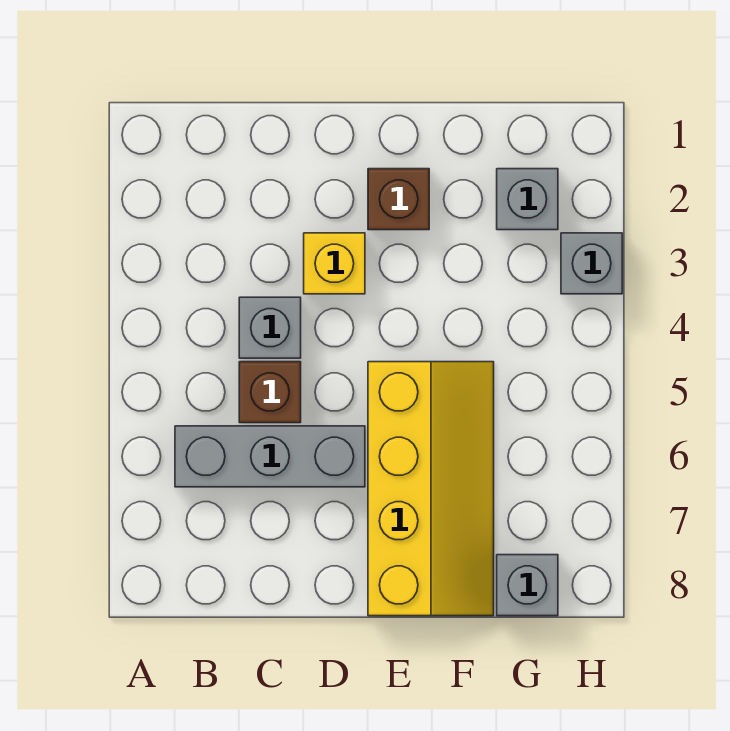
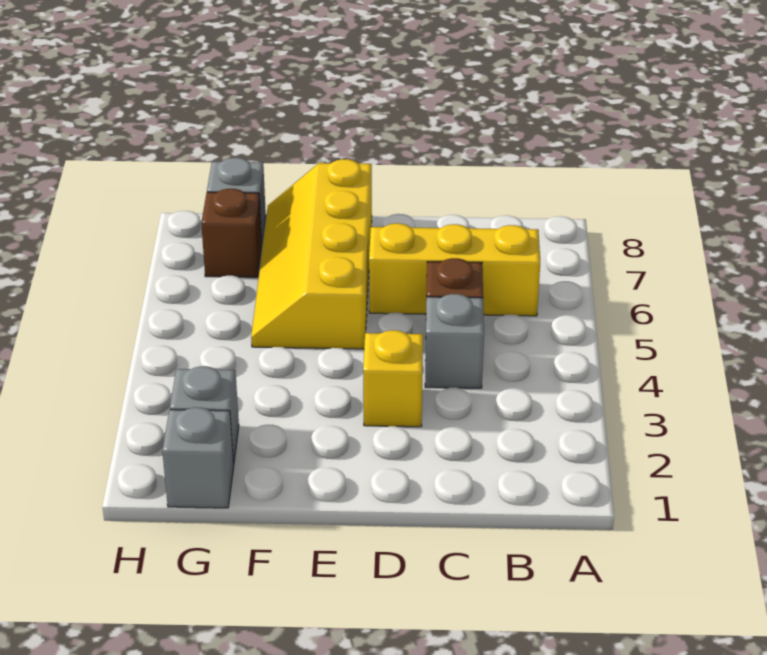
grey 1x3 brick [175,426,365,487] -> yellow 1x3 brick [369,223,540,316]
brown 1x1 brick [368,169,429,230] -> brown 1x1 brick moved to [201,189,262,277]
grey 1x1 brick [561,233,622,294] -> grey 1x1 brick moved to [162,407,234,508]

